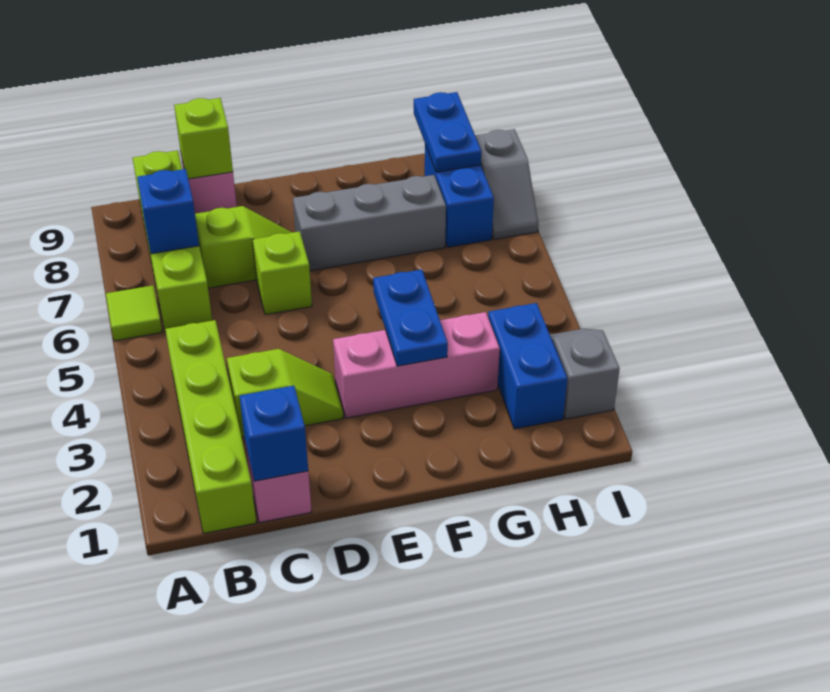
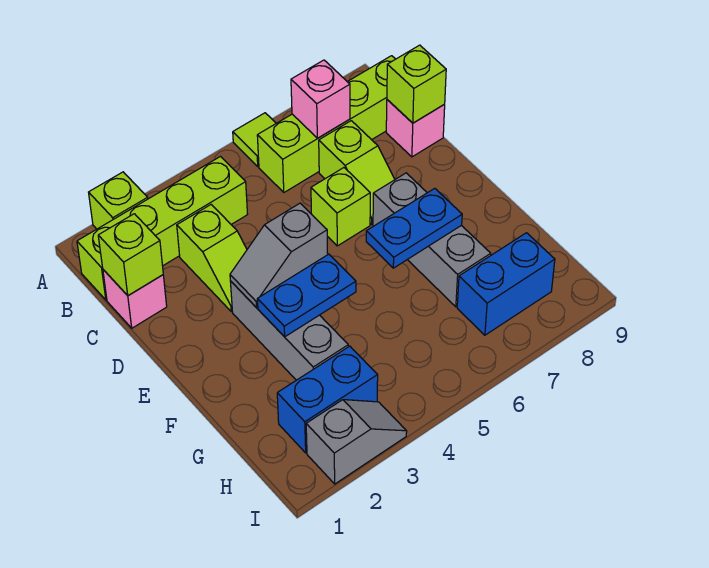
none -> lime 1x1 brick [89,172,148,229]
blue 1x1 brick [137,169,199,254] -> pink 1x1 brick [291,60,350,138]
blue 1x1 brick [240,386,308,481] -> lime 1x1 brick [98,214,163,296]
pink 1x3 brick [333,312,500,418] -> grey 1x3 brick [230,281,348,380]
blue 1x2 plate [414,92,481,172] -> blue 1x2 plate moved to [366,188,462,268]
grey 1x2 slope [475,129,539,239] -> grey 1x2 slope moved to [230,203,328,308]

